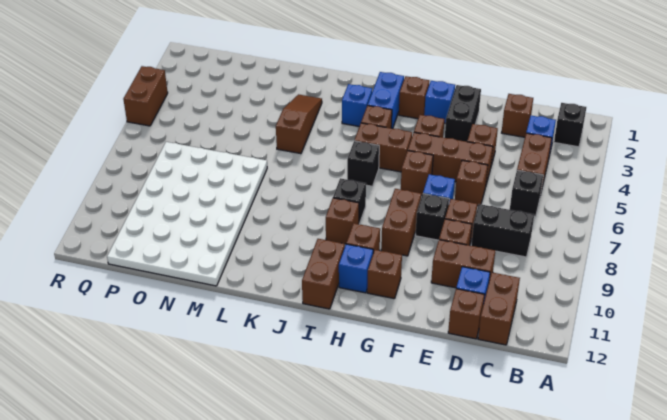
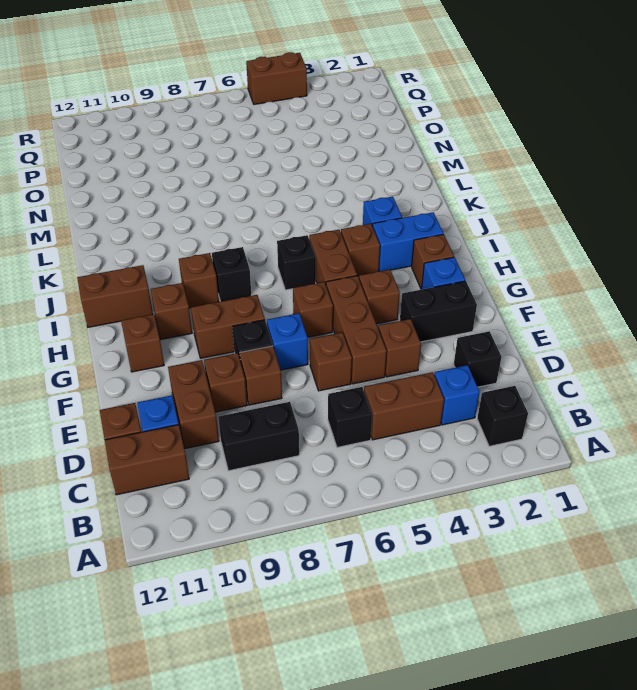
black 1x2 brick [471,204,534,257] -> black 1x2 brick turned to [218,402,299,471]
brown 1x1 brick [502,94,533,137] -> black 1x1 brick [454,331,502,387]
blue 1x1 brick [339,244,373,293] -> none
brown 1x3 slope [276,94,322,154] -> none
white 4x6 plate [107,142,267,286] -> none

